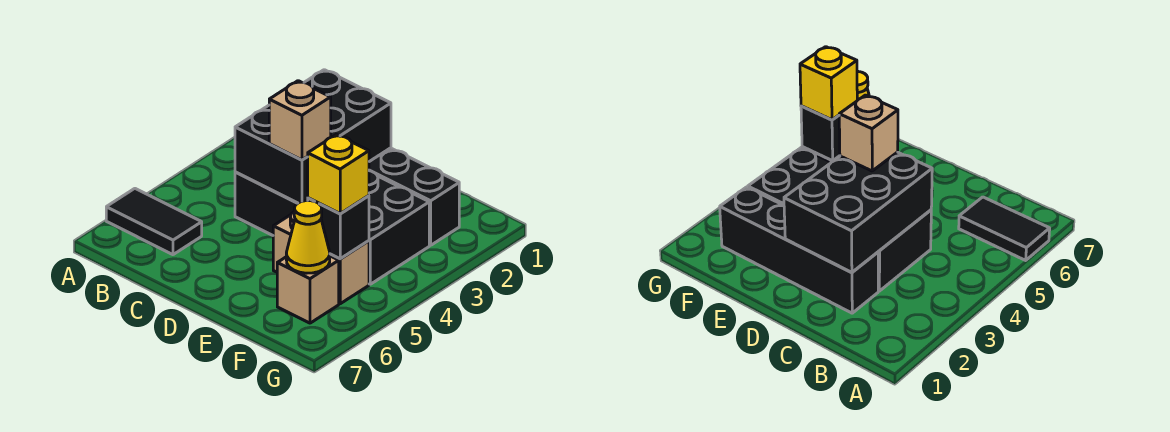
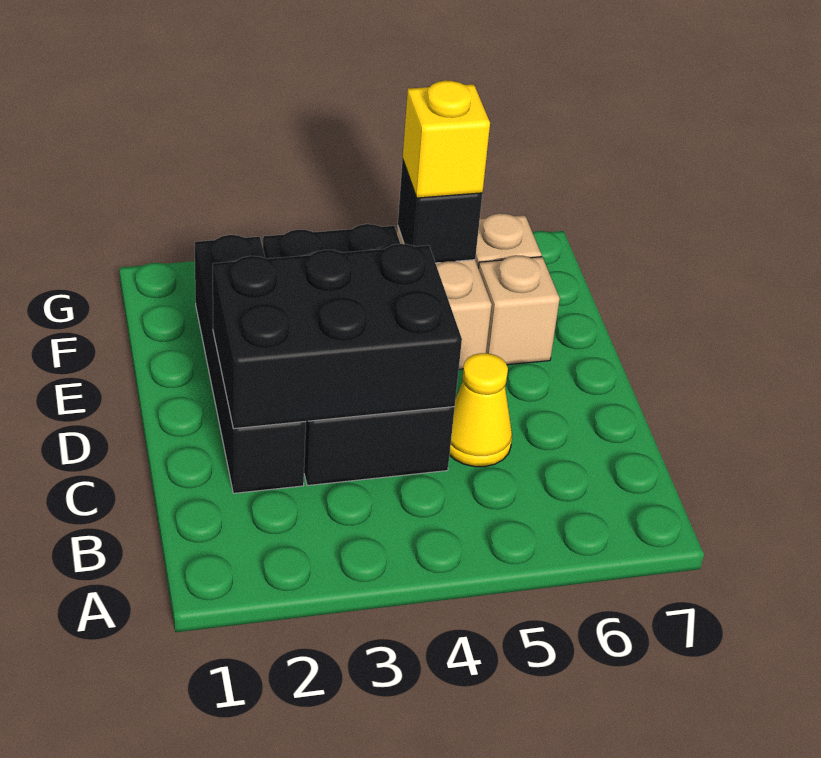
black 1x2 tile [106,189,202,255] -> none
tan 1x1 brick [269,81,331,160] -> tan 1x1 brick moved to [478,255,560,365]
yellow 1x1 cone [286,201,330,273] -> yellow 1x1 cone moved to [450,353,512,467]

